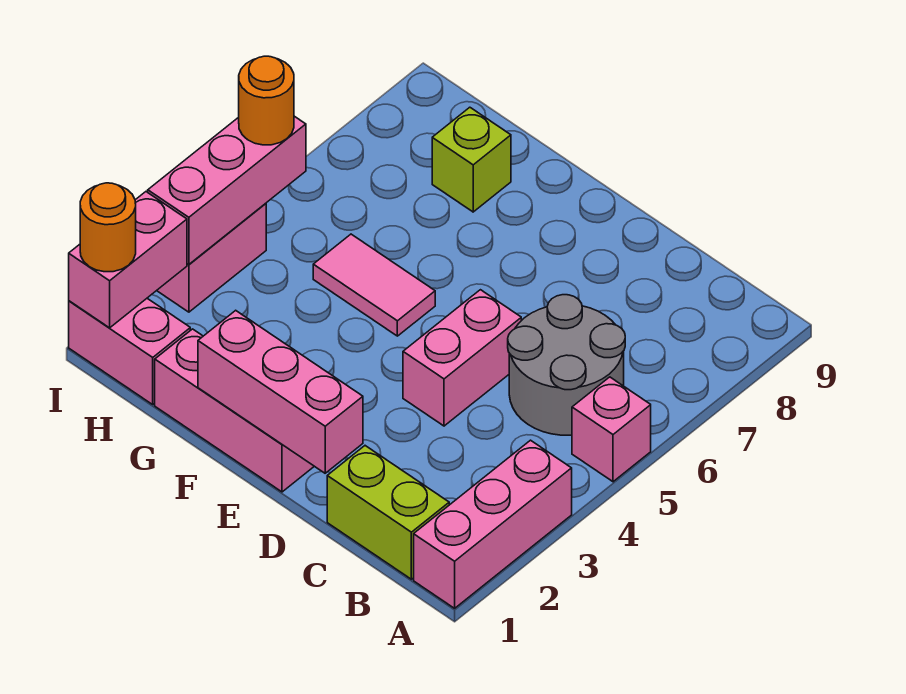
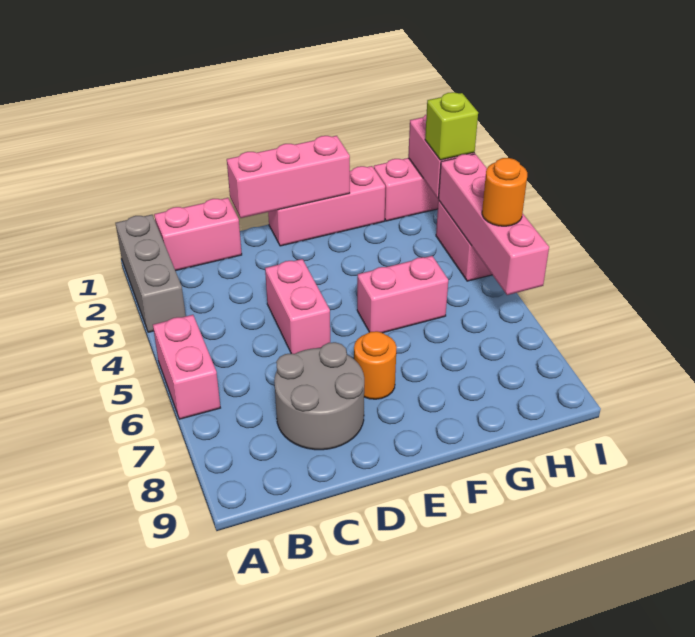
pink 1x3 brick [414,440,572,608] -> grey 1x3 brick [116,215,186,332]
pink 1x1 brick [572,377,651,482] -> pink 1x2 brick [153,315,220,419]
lime 1x2 brick [327,446,449,579] -> pink 1x2 brick [154,198,242,271]
grey 2x2 round brick [508,295,625,435] -> grey 2x2 round brick moved to [274,342,364,450]
pink 1x2 tile [313,234,435,336] -> pink 1x2 brick [357,256,448,333]
lime 1x1 brick [432,107,511,212] -> lime 1x1 brick moved to [425,92,478,160]
orange 1x1 round brick [80,183,136,272] -> orange 1x1 round brick moved to [354,331,397,399]
pink 1x3 brick [148,116,306,264] -> pink 1x4 brick [438,154,549,295]

